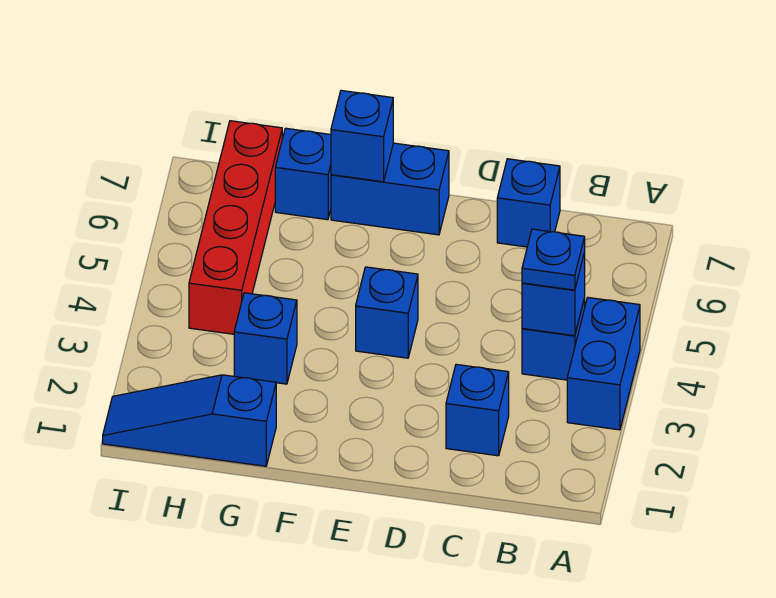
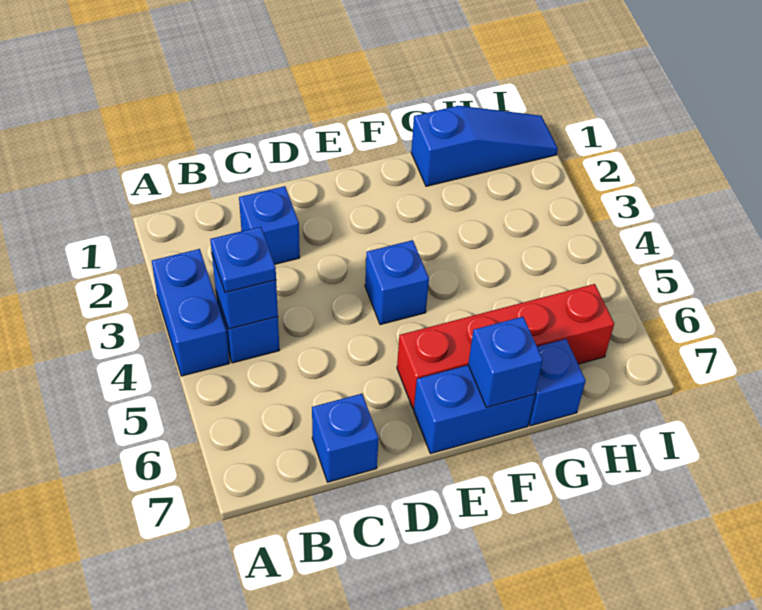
blue 1x1 brick [234,293,297,384] -> none
red 1x4 brick [189,121,282,334] -> red 1x4 brick turned to [397,284,614,409]

